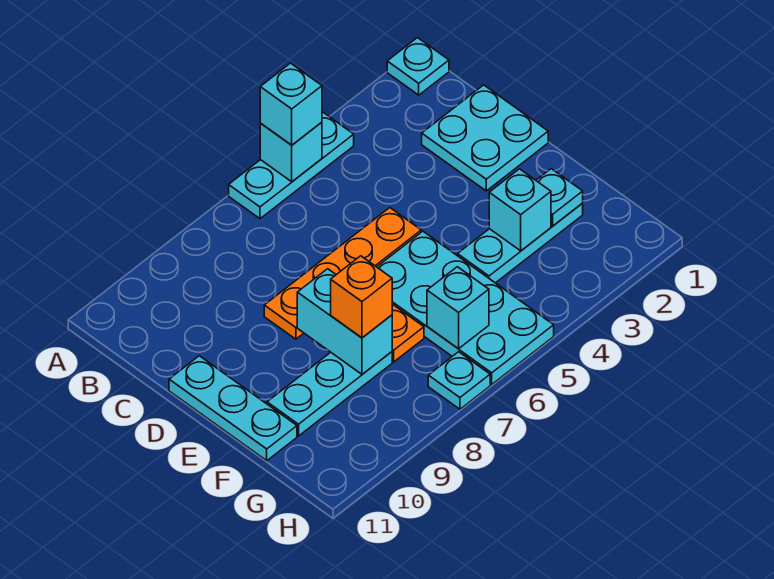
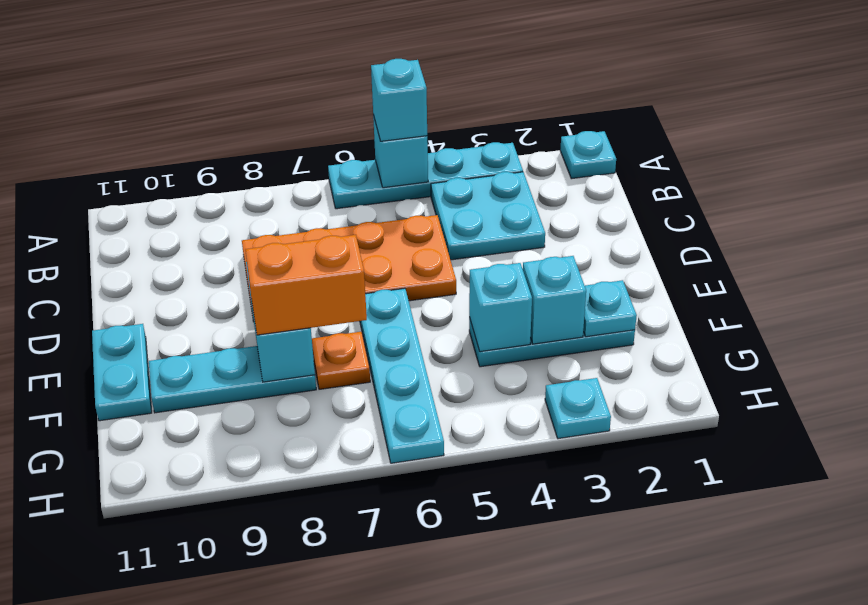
cyan 1x3 plate [229,112,354,219] -> cyan 1x4 plate [328,142,523,209]
cyan 2x2 plate [422,85,548,191] -> cyan 2x2 plate moved to [431,172,545,260]
orange 1x4 plate [264,208,421,339] -> orange 2x4 plate [242,215,456,322]
cyan 1x3 plate [169,356,297,461] -> cyan 1x2 plate [92,324,152,421]
cyan 2x4 plate [377,231,554,384] -> cyan 1x4 plate [360,288,444,463]
orange 1x1 brick [331,256,392,338] -> orange 1x2 brick [245,235,367,335]
cyan 1x1 brick [427,267,489,349] -> cyan 1x1 brick moved to [469,263,532,352]
cyan 1x1 plate [428,352,490,409] -> cyan 1x1 plate moved to [545,378,611,439]

